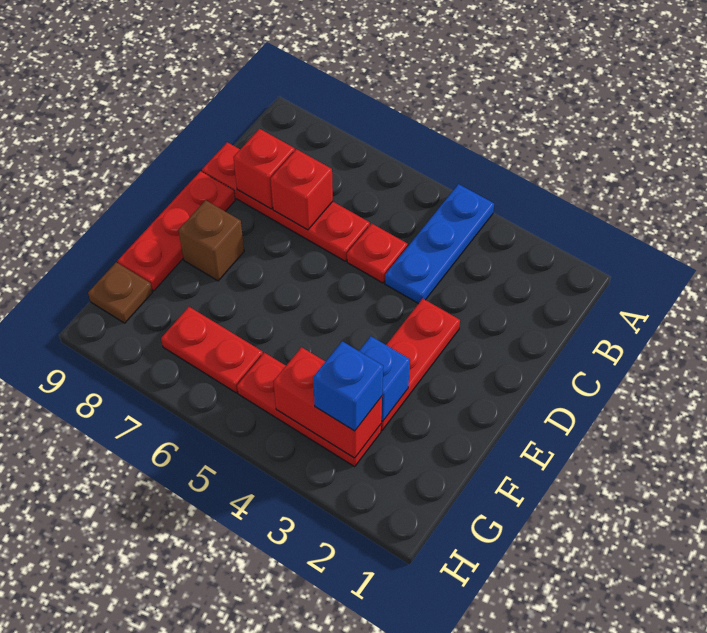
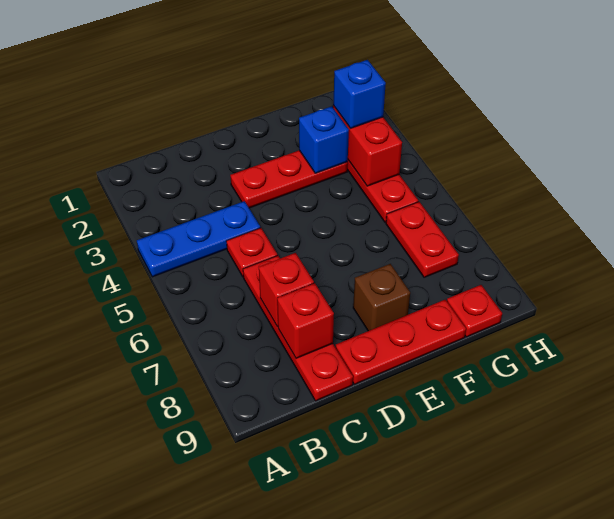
brown 1x1 plate [88,262,152,323] -> red 1x1 plate [447,285,502,337]

